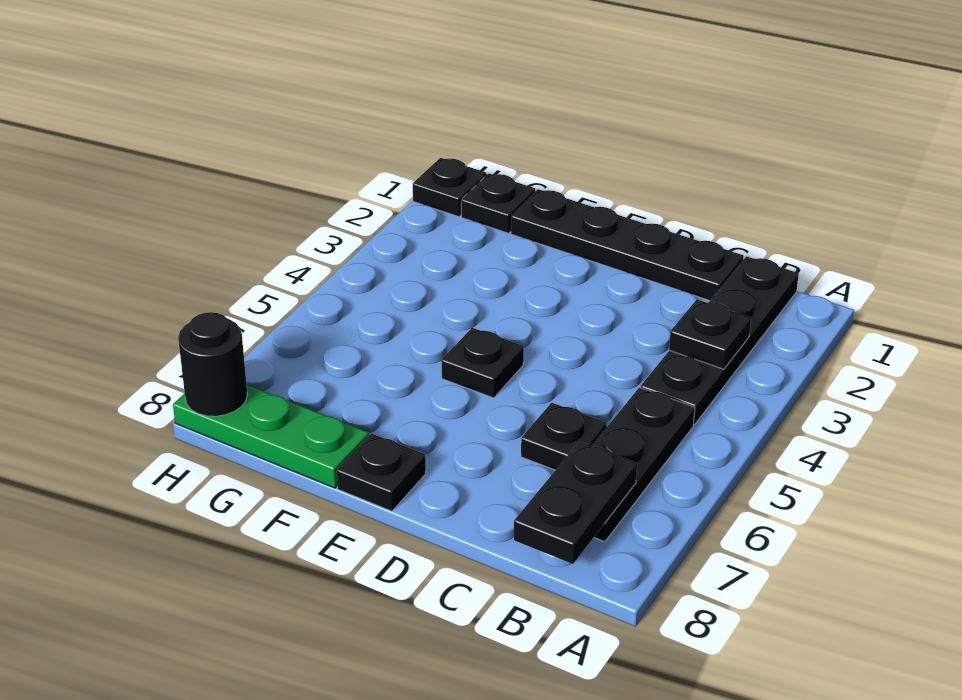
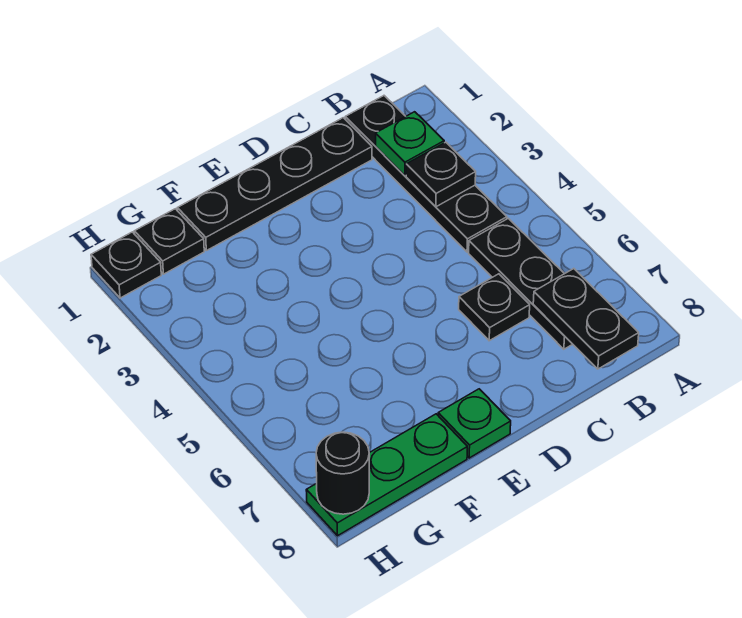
none -> green 1x1 plate [376,112,444,175]
black 1x1 plate [441,328,524,398] -> none
black 1x1 plate [337,434,426,511] -> green 1x1 plate [438,389,511,458]

